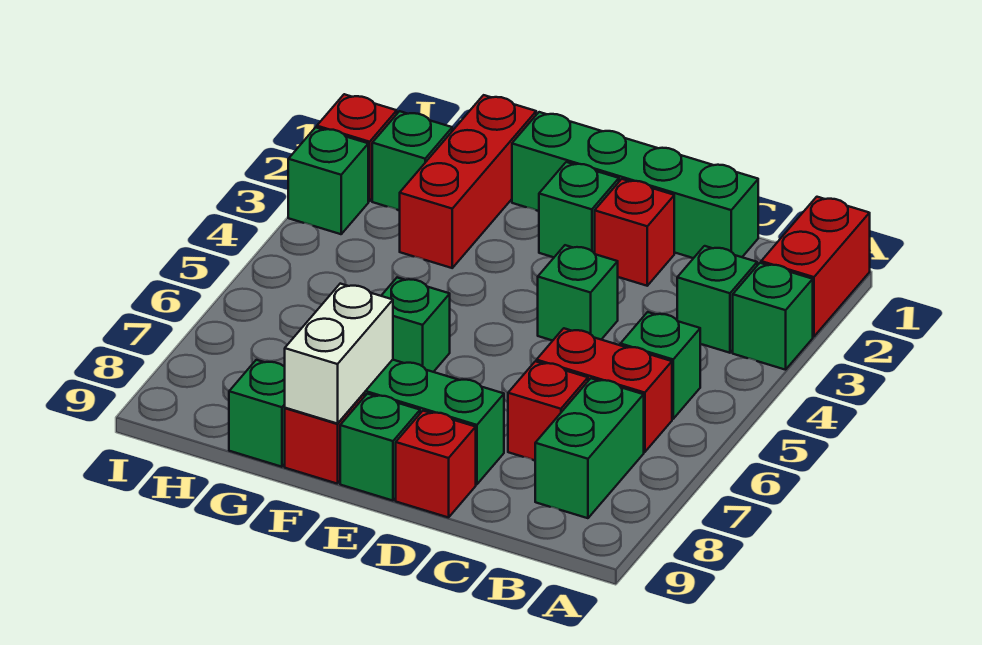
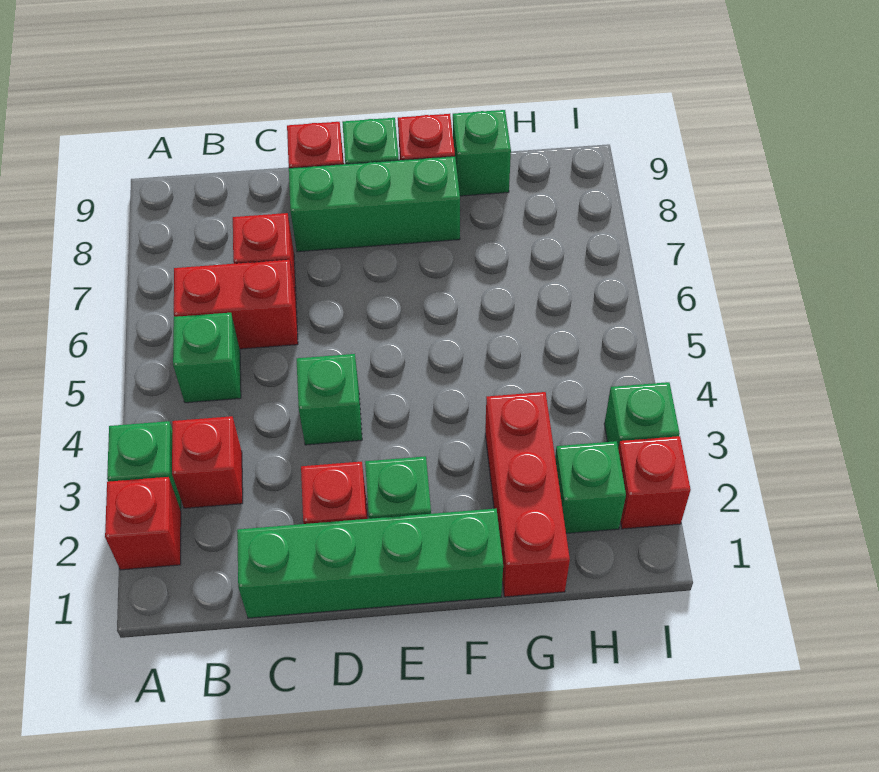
red 1x2 brick [761,197,870,337] -> red 1x1 brick [105,477,181,570]
green 1x1 brick [677,246,757,353] -> red 1x1 brick [172,416,243,508]
green 1x2 brick [535,378,644,518] -> none
green 1x1 brick [381,278,450,372] -> none
white 1x2 brick [285,284,393,424] -> none

